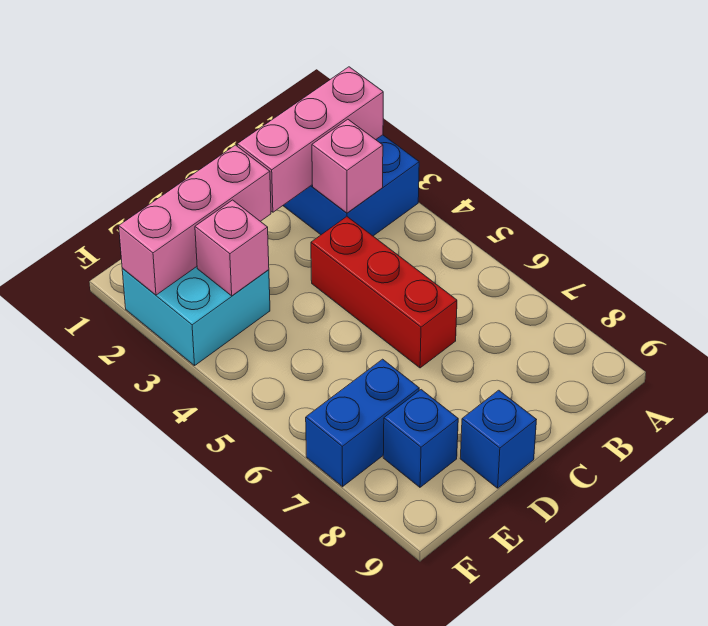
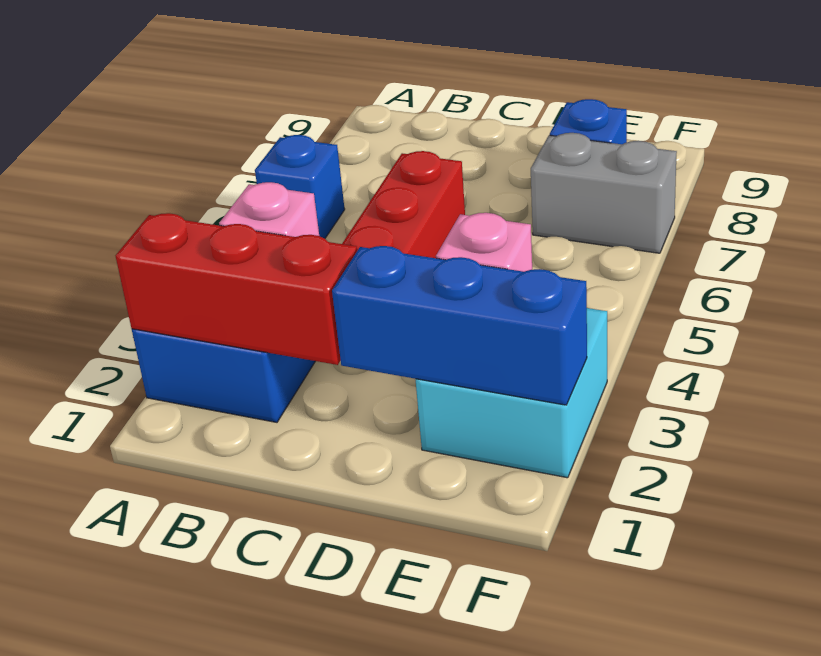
pink 1x3 brick [237,67,383,212] -> red 1x3 brick [116,213,357,365]
pink 1x3 brick [119,145,271,295] -> blue 1x3 brick [332,246,587,405]
blue 1x1 brick [460,390,536,488] -> blue 1x1 brick moved to [255,135,345,238]
blue 1x2 brick [306,359,419,487] -> grey 1x2 brick [531,133,677,253]

